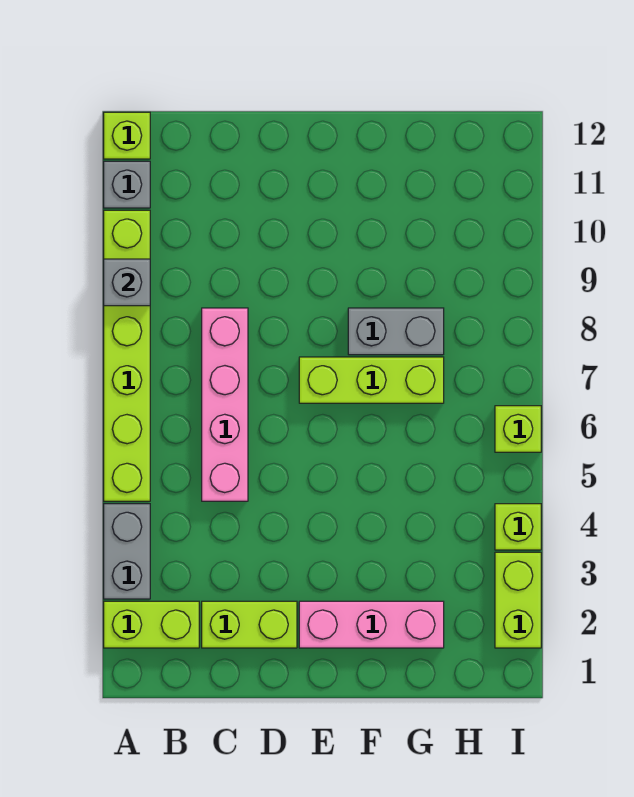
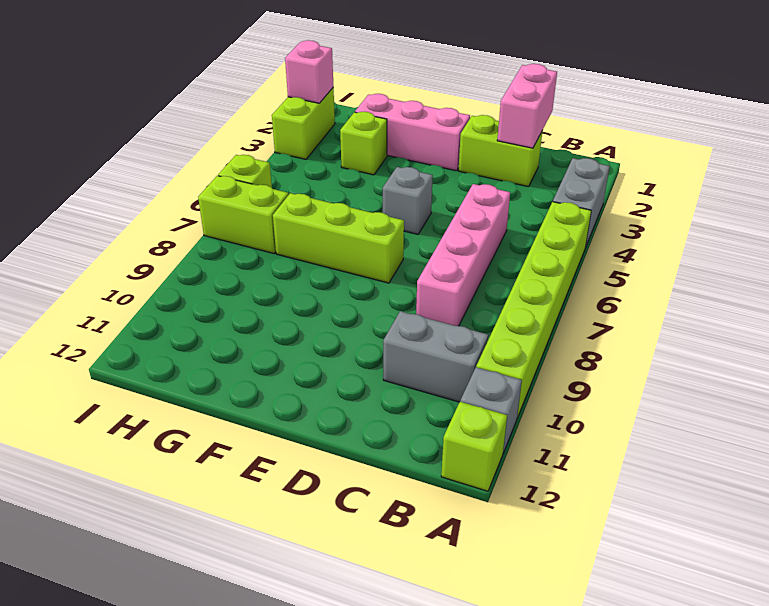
lime 1x2 brick [104,601,199,648] -> lime 1x2 brick moved to [198,176,288,253]
grey 1x1 brick [104,259,150,306] -> grey 1x1 brick moved to [383,167,433,234]
none -> pink 1x2 brick [497,64,557,148]
grey 1x2 brick [348,308,444,355] -> grey 1x2 brick moved to [383,311,488,402]
none -> pink 1x1 brick [285,40,333,103]
lime 1x1 brick [495,504,541,550] -> lime 1x1 brick moved to [340,112,387,175]

